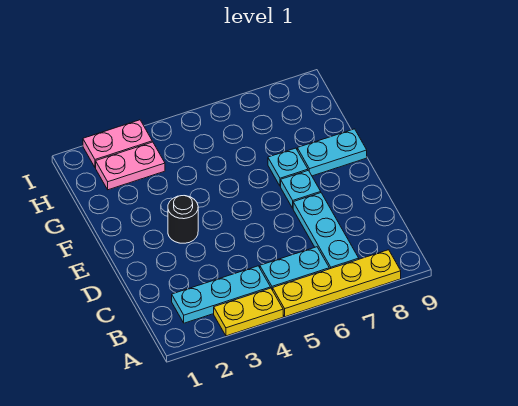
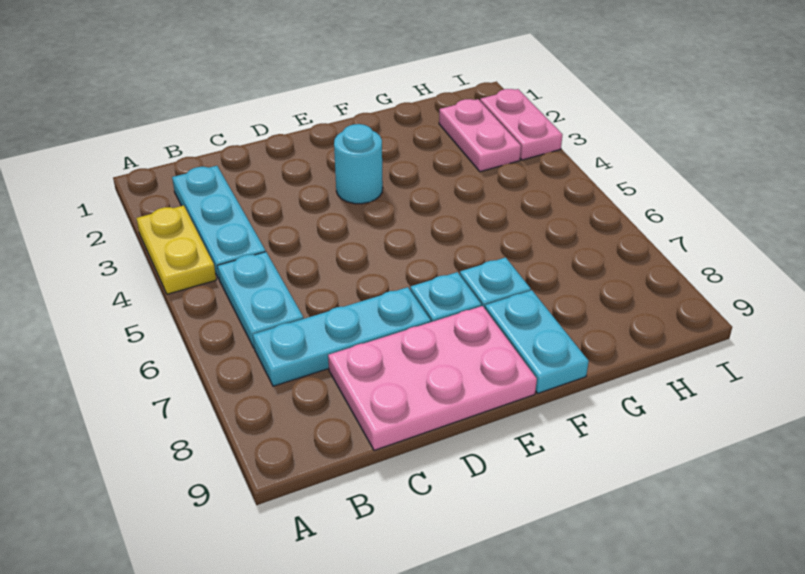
yellow 1x4 plate [273,250,401,317] -> none
none -> pink 2x3 plate [328,306,537,450]
black 1x1 round brick [168,196,198,243] -> cyan 1x1 round brick [334,124,383,204]

